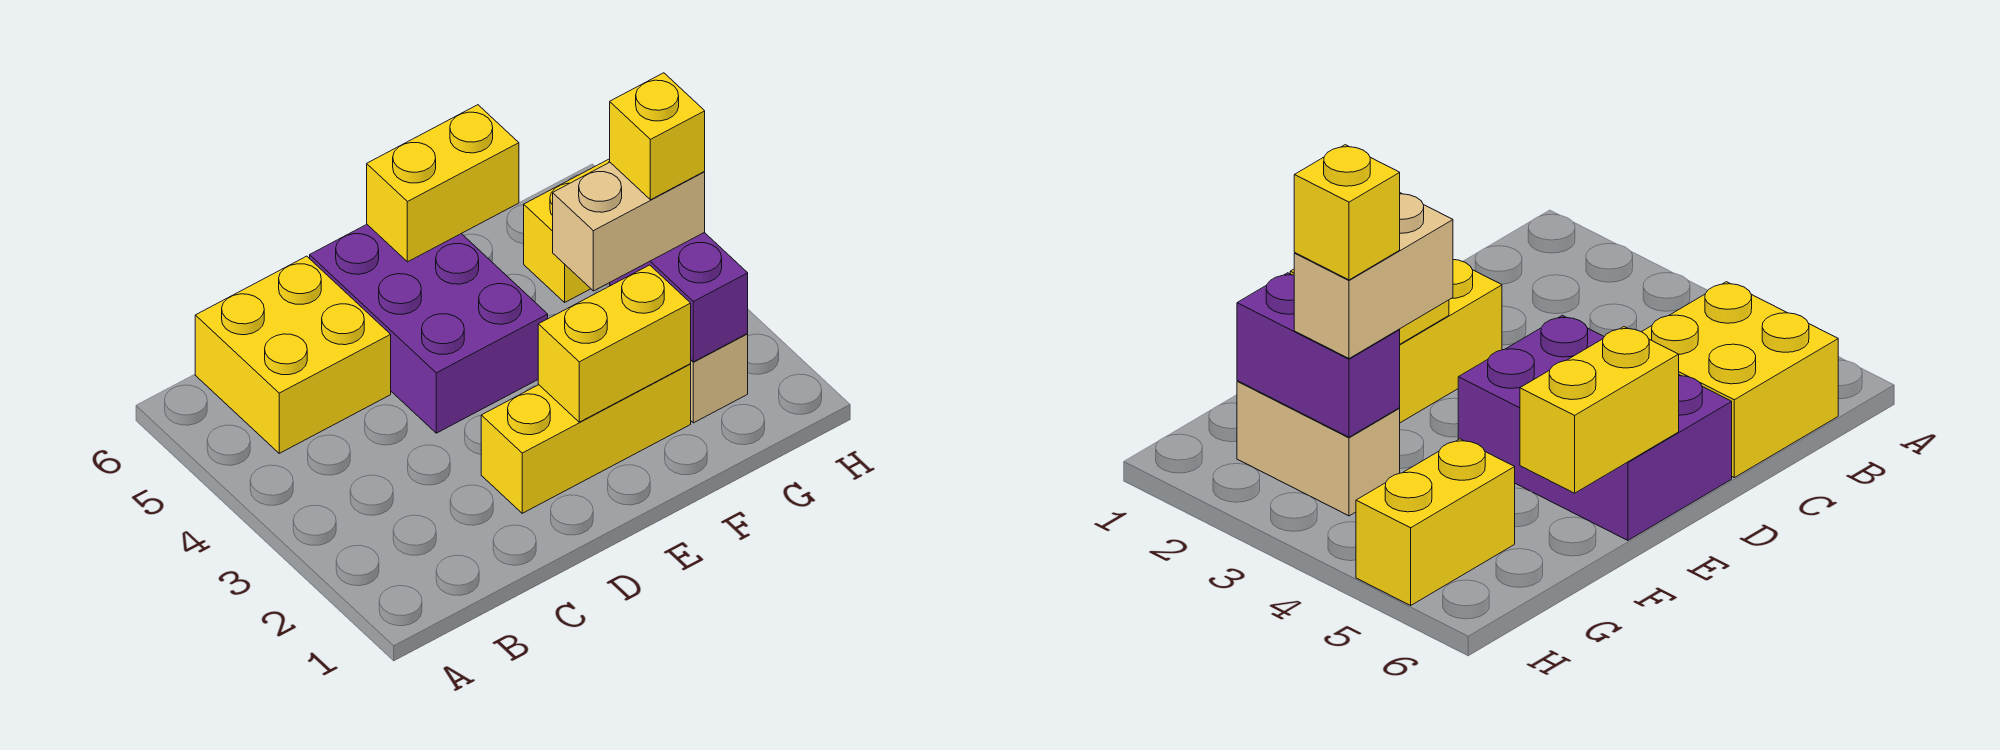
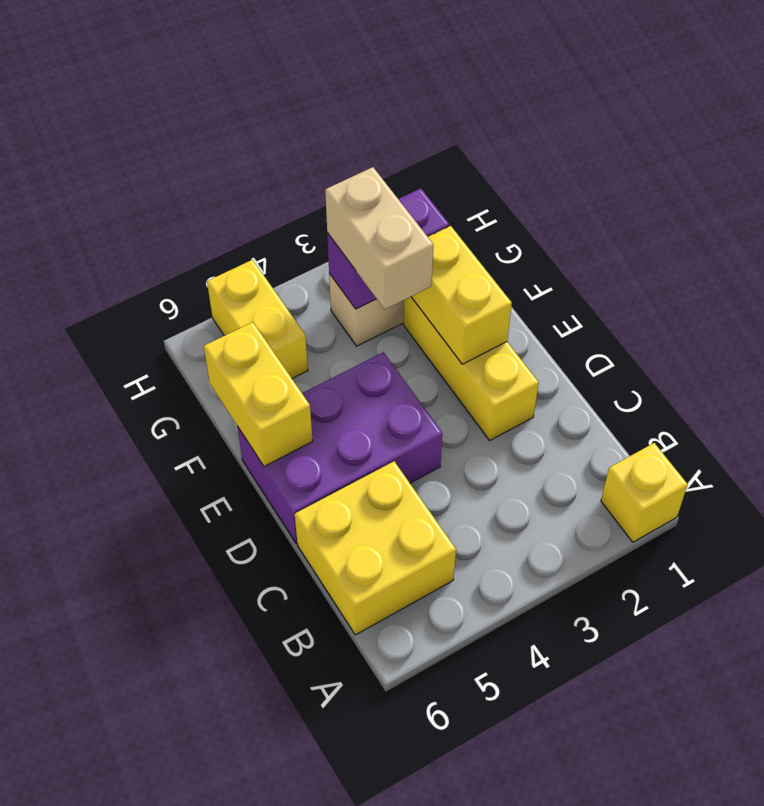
yellow 1x1 brick [610,73,705,200] -> yellow 1x1 brick moved to [601,443,688,542]

